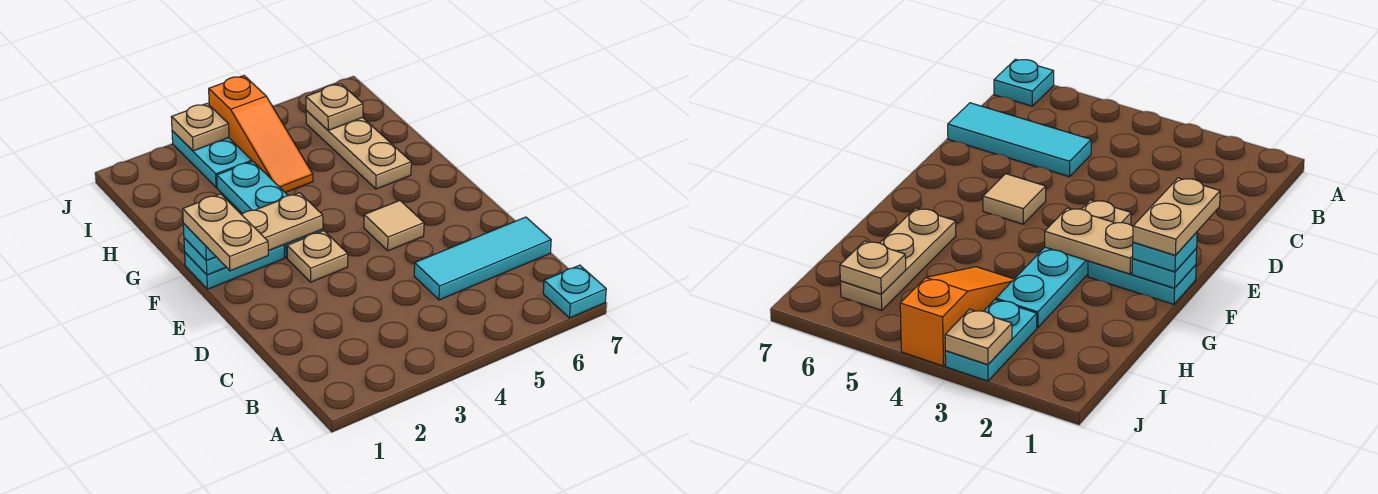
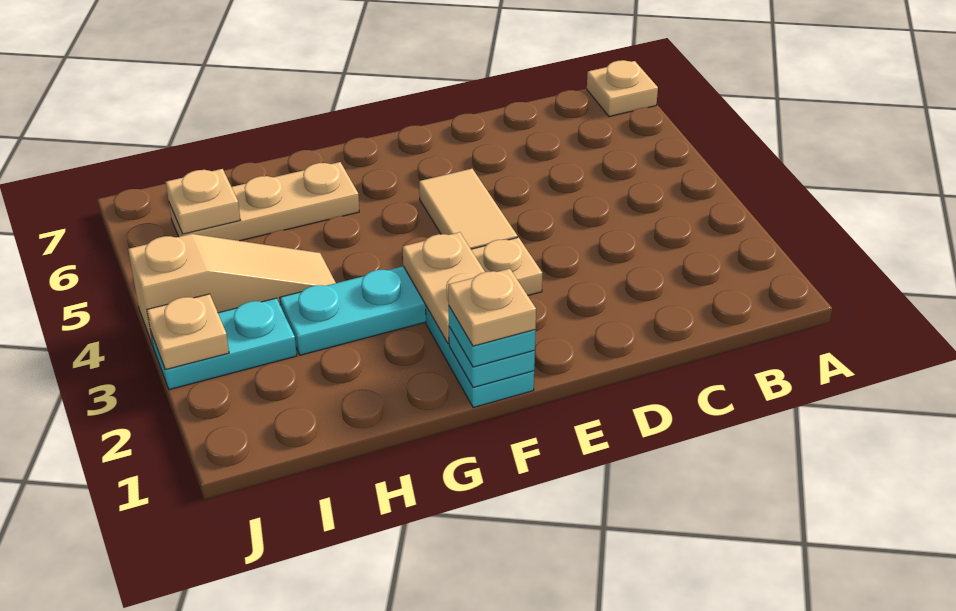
cyan 1x1 plate [543,265,606,318] -> tan 1x1 plate [587,60,658,116]
cyan 1x3 tile [414,217,551,300] -> none
tan 1x2 plate [183,194,268,271] -> tan 1x1 plate [448,269,536,346]
tan 1x1 tile [364,201,424,251] -> tan 1x2 tile [419,169,517,249]
orange 1x3 slope [209,76,313,192] -> tan 1x3 slope [128,234,336,345]

